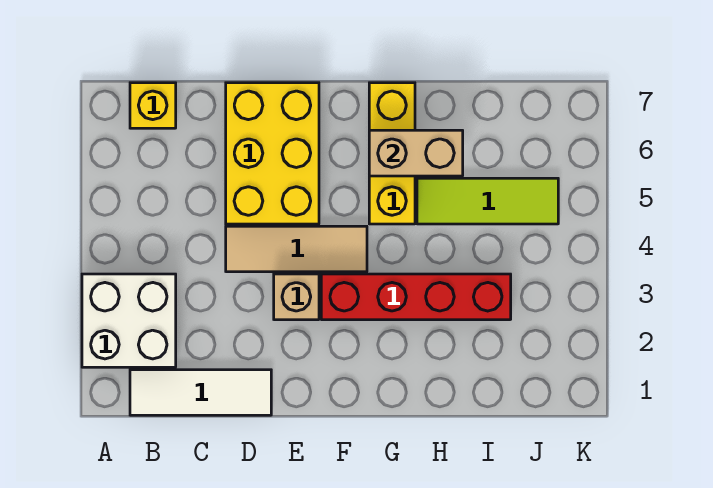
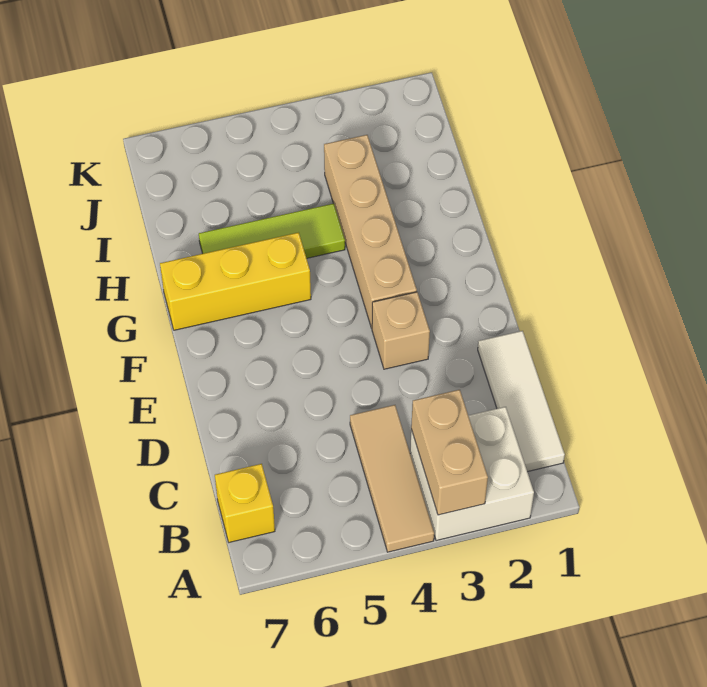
tan 1x3 tile [226,226,367,272] -> tan 1x3 tile moved to [350,405,434,552]
yellow 2x3 brick [226,83,319,224] -> none
red 1x4 brick [321,274,511,320] -> tan 1x4 brick [324,135,417,328]
tan 1x2 brick [369,130,463,176] -> tan 1x2 brick moved to [411,390,488,515]
lime 1x3 tile [417,178,558,224] -> lime 1x3 tile turned to [199,203,345,258]

